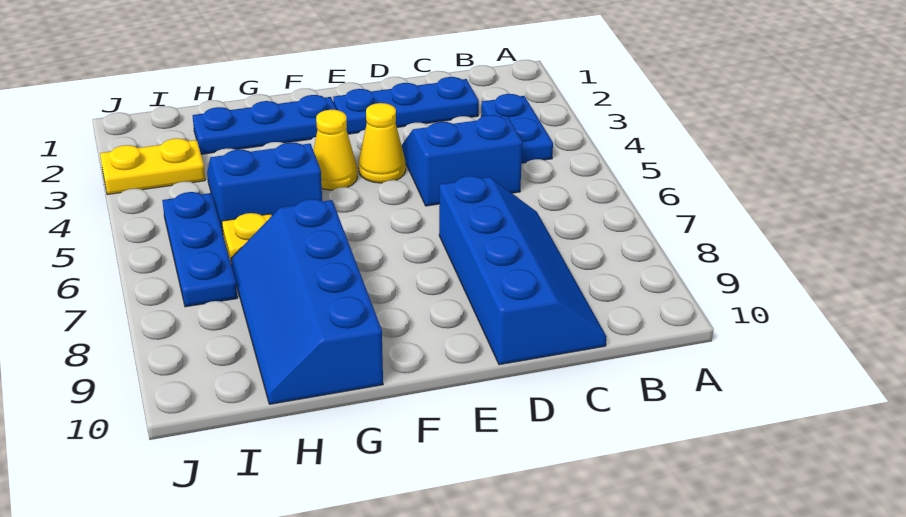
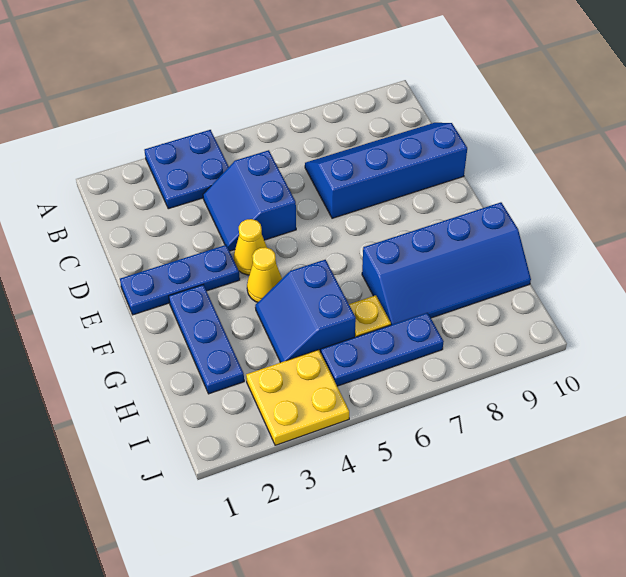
blue 1x2 plate [481,94,553,163] -> blue 2x2 plate [145,130,229,209]
blue 1x3 plate [333,77,479,134] -> blue 1x3 plate turned to [120,245,240,315]
yellow 1x2 plate [100,138,205,195] -> yellow 2x2 plate [246,350,349,445]

